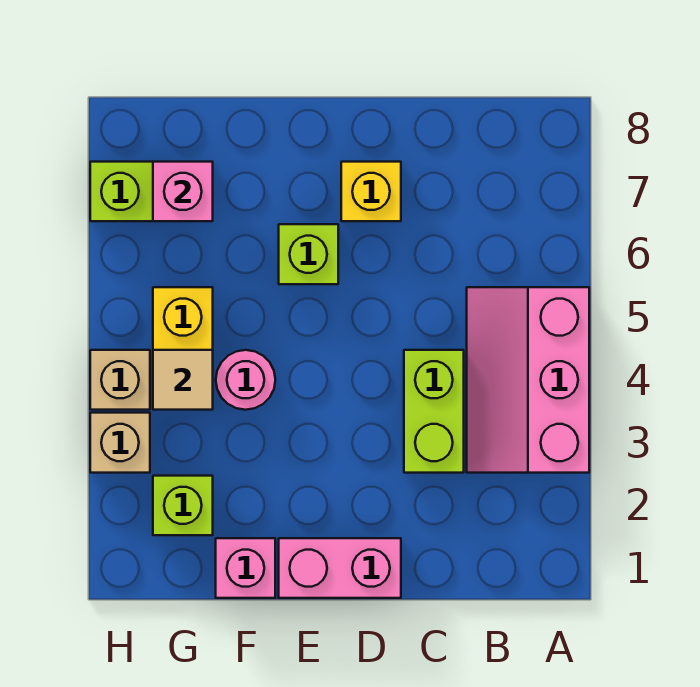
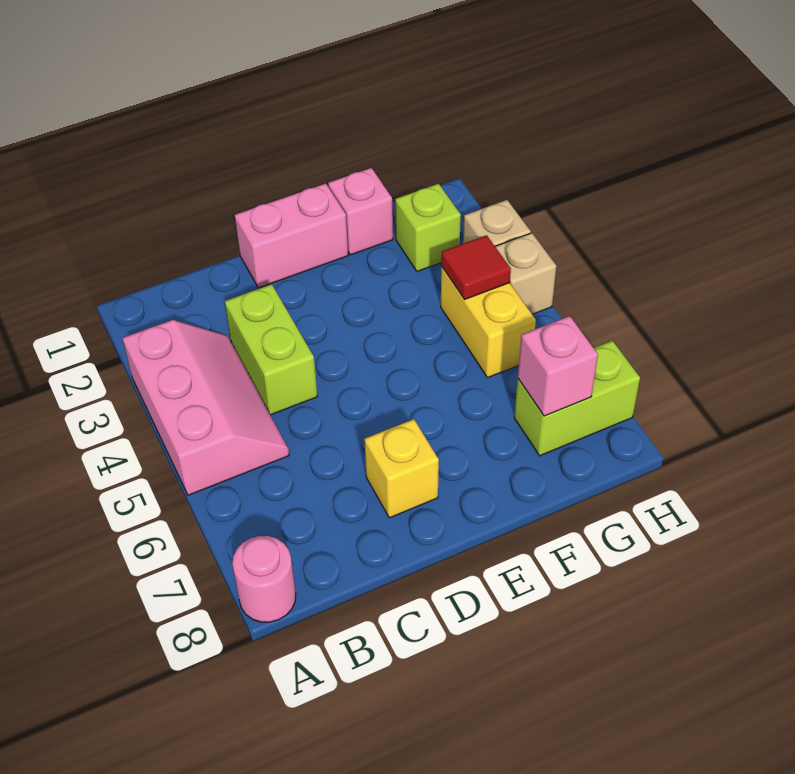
lime 1x1 brick [279,224,338,284] -> none
pink 1x1 round brick [216,350,275,410] -> pink 1x1 round brick moved to [232,536,296,622]
tan 1x1 tile [153,350,213,410] -> red 1x1 tile [441,235,511,299]

